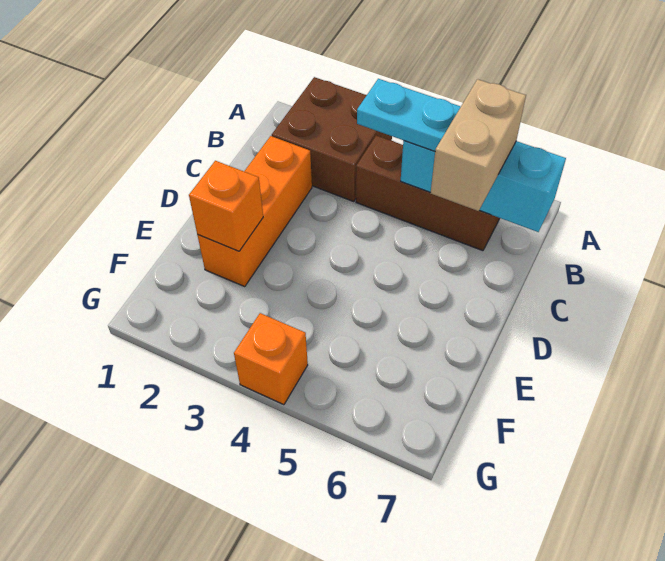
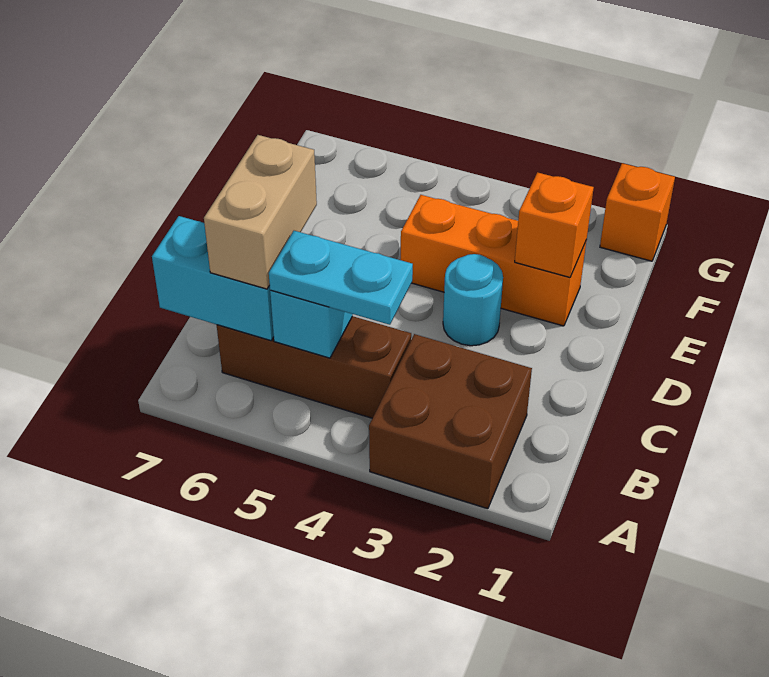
orange 1x3 brick [197,136,312,286] -> orange 1x3 brick turned to [401,195,587,326]
none -> cyan 1x1 round brick [443,254,503,346]
orange 1x1 brick [234,313,308,405] -> orange 1x1 brick moved to [600,163,675,261]

